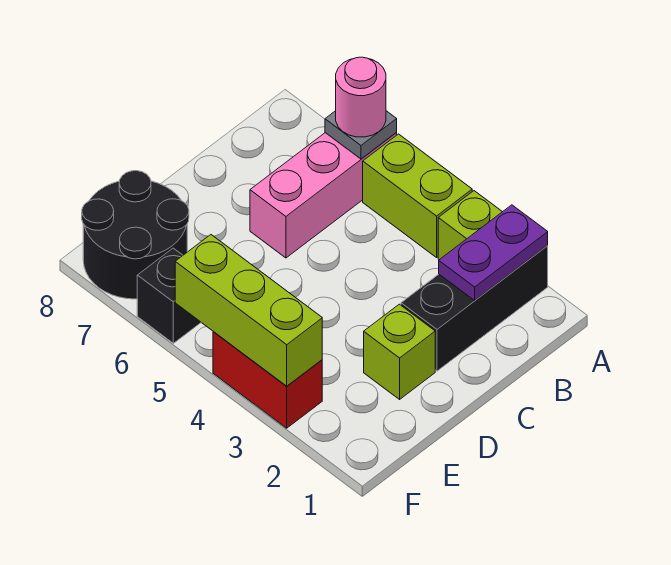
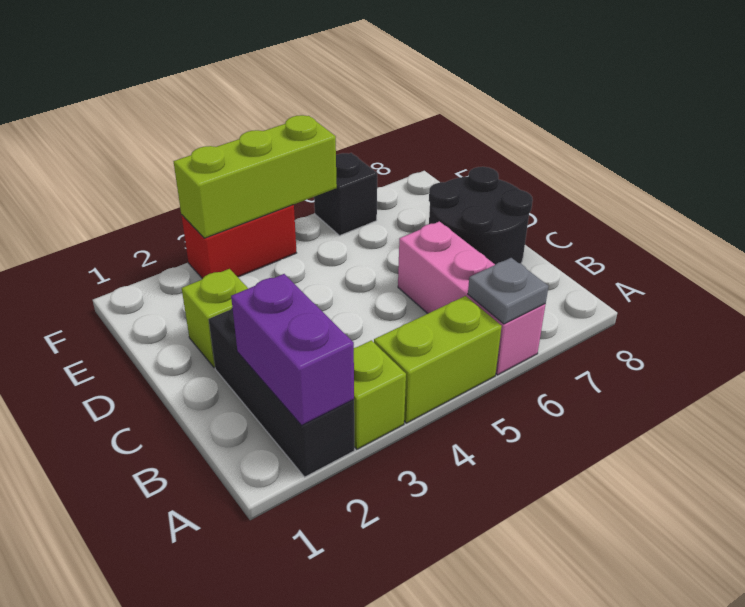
purple 1x2 plate [439,205,548,300] -> purple 1x2 brick [231,274,354,425]
pink 1x1 round brick [336,57,386,137] -> none
black 2x2 round brick [82,171,189,299] -> black 2x2 round brick moved to [429,167,533,265]

